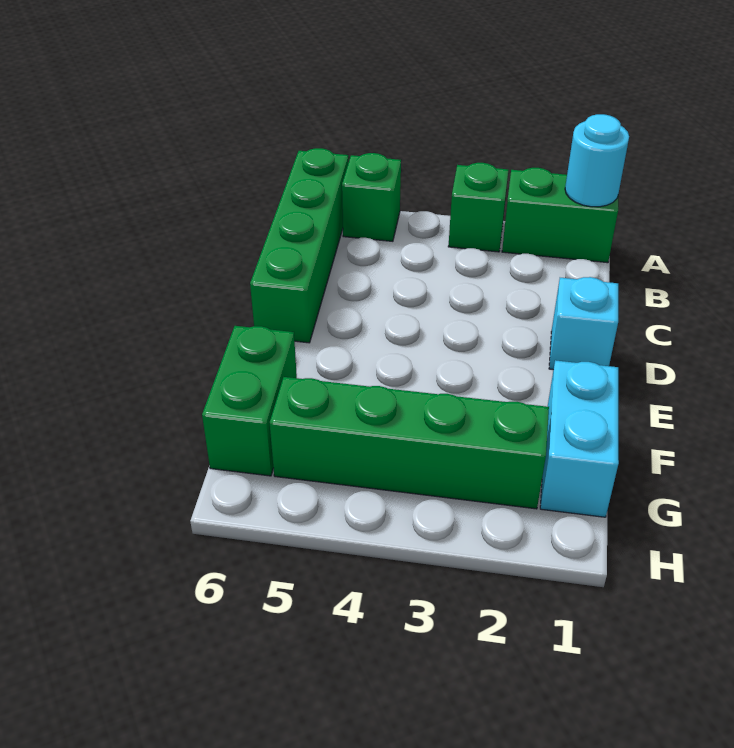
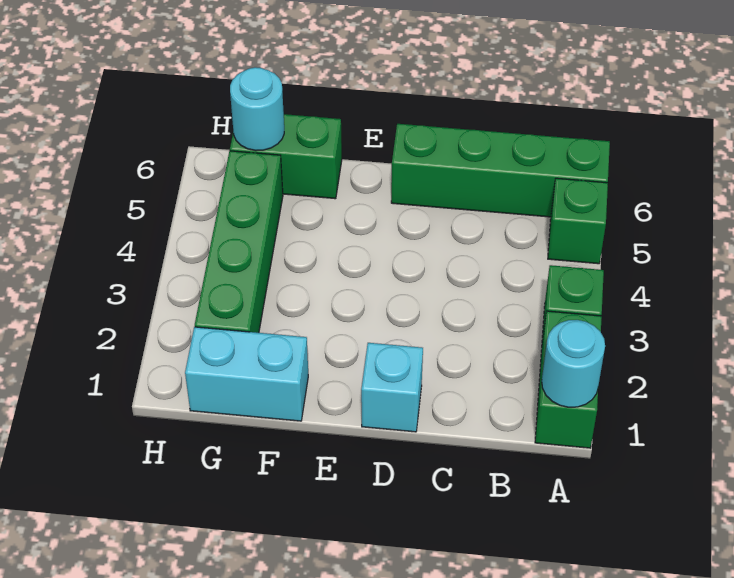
none -> cyan 1x1 round brick [230,67,284,151]

